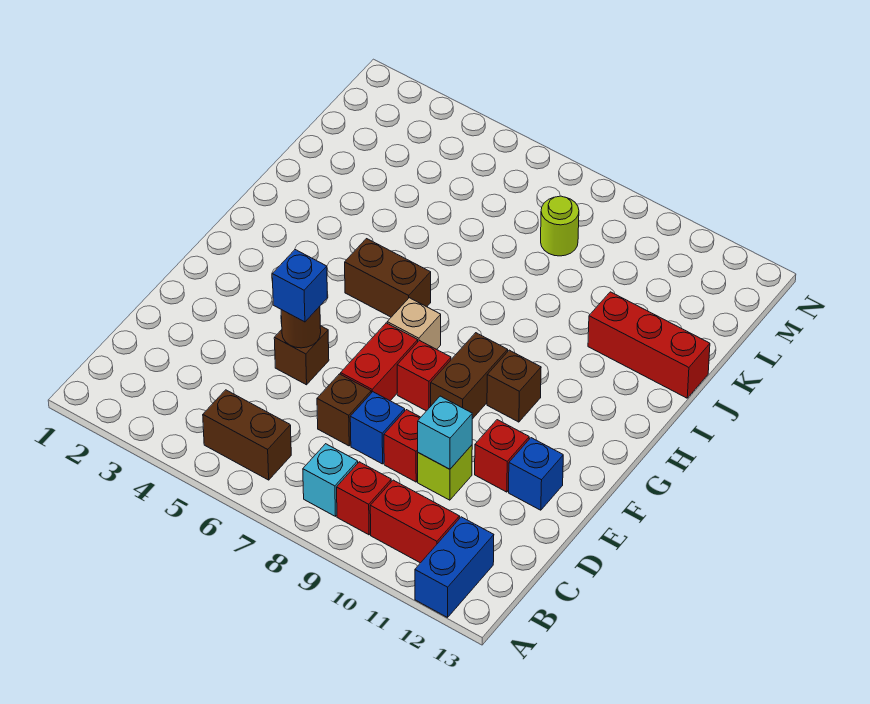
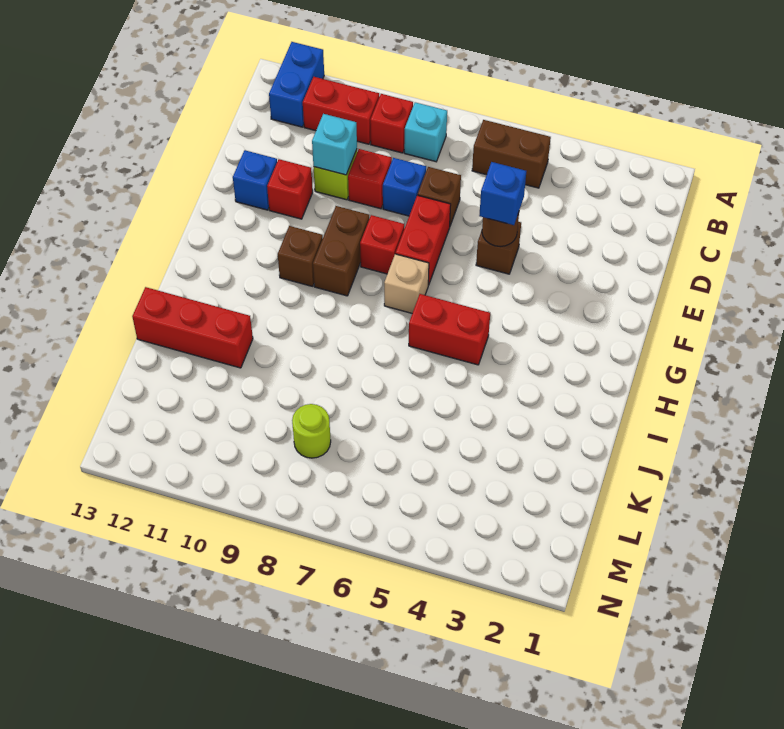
brown 1x2 brick [345,239,431,317] -> red 1x2 brick [409,294,490,365]

